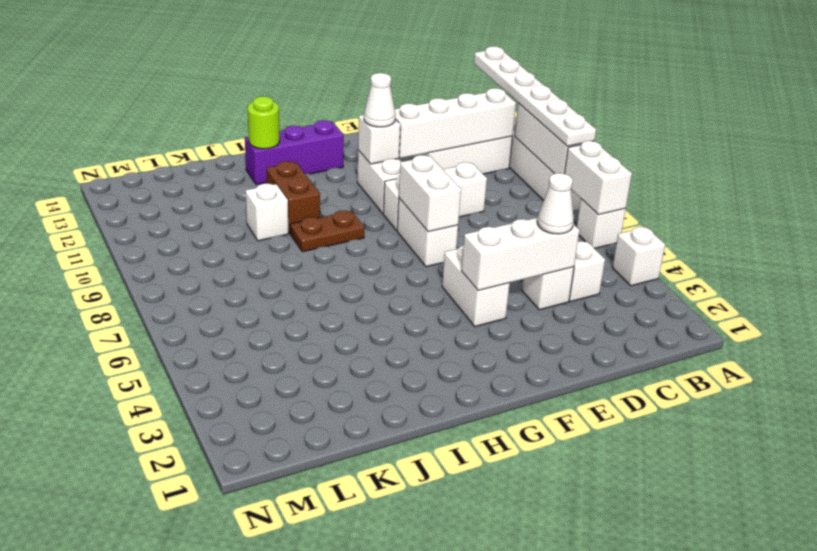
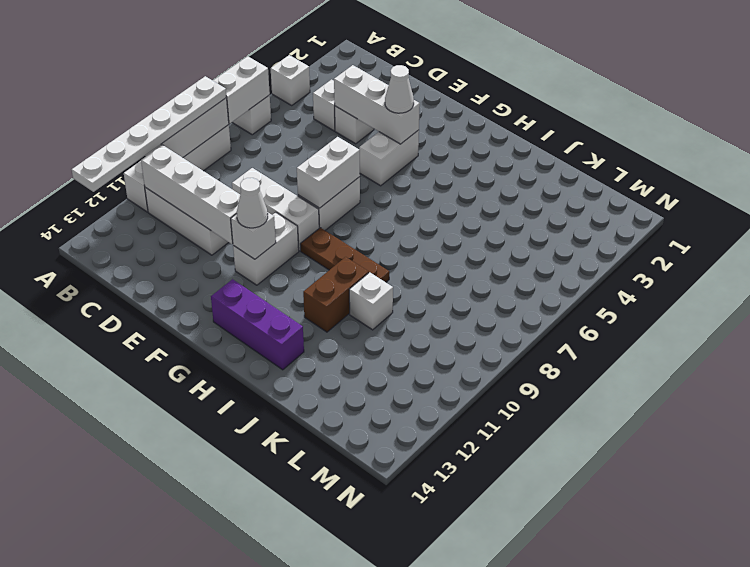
white 1x1 cone [537,173,574,234] -> white 1x1 cone moved to [385,65,414,113]
brown 1x2 plate [290,211,365,252] -> brown 1x3 plate [300,228,389,282]
lime 1x1 round brick [248,96,280,149] -> none

